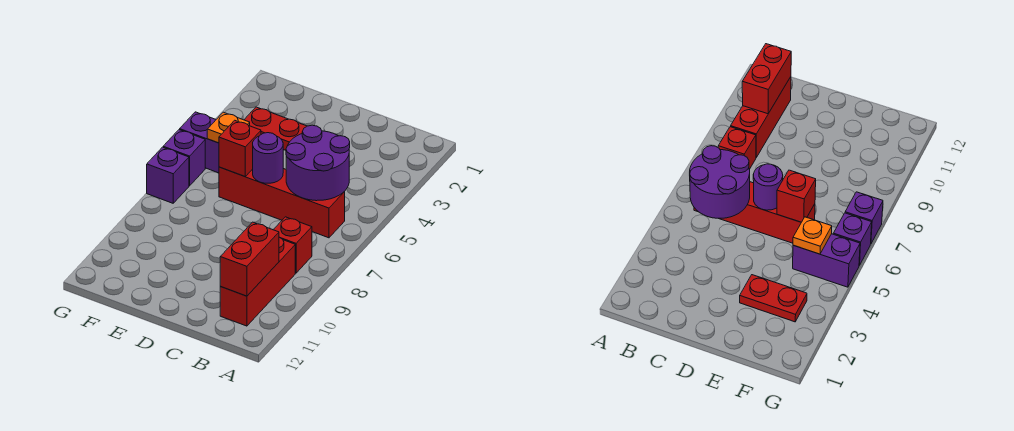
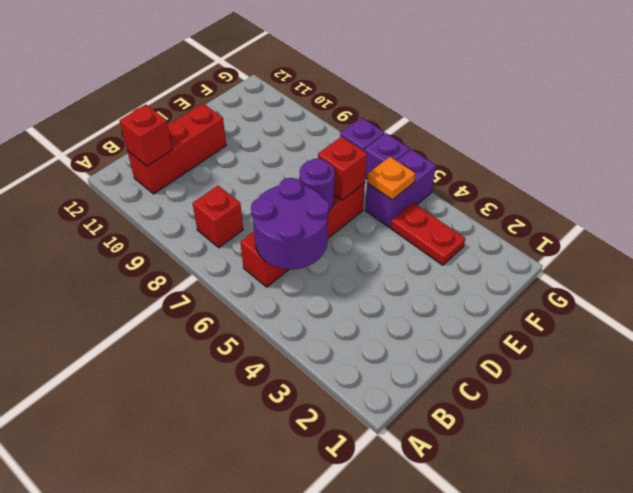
red 1x3 brick [220,237,295,326] -> red 1x3 brick turned to [127,103,226,194]
red 1x2 brick [220,222,279,296] -> red 1x1 brick [120,105,172,166]
red 1x2 plate [244,107,307,150] -> red 1x2 plate turned to [391,203,465,265]

